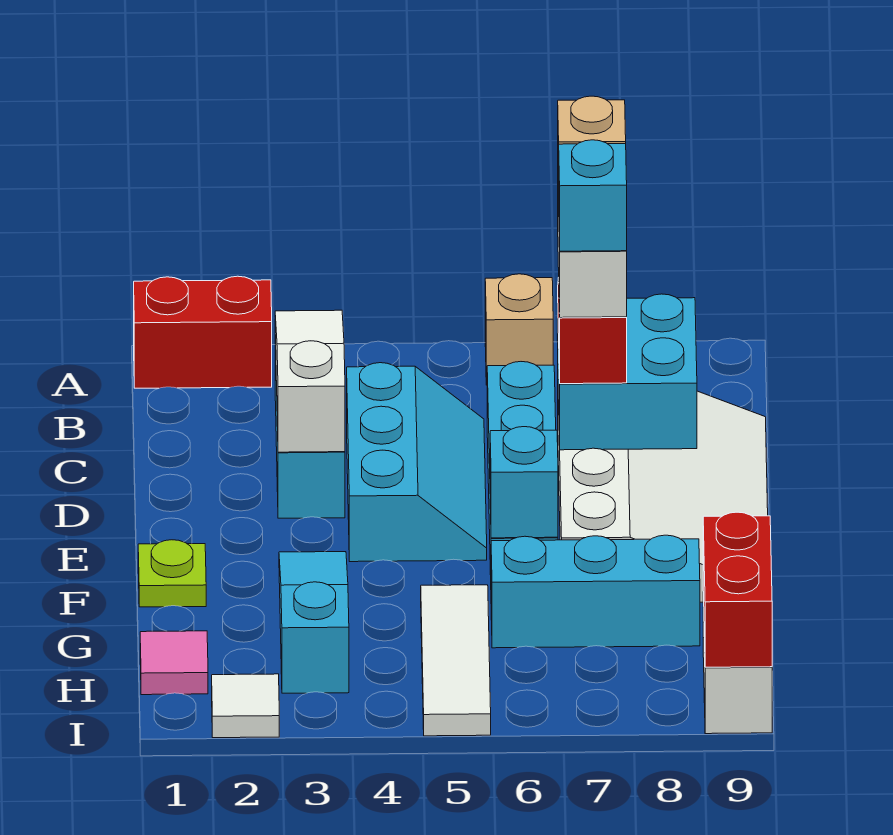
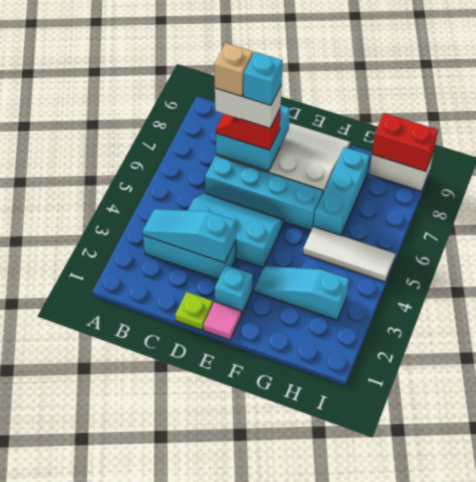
red 1x2 brick [134,276,272,388] -> none
tan 1x1 brick [485,274,553,385] -> none
white 1x3 slope [275,310,345,452] -> cyan 1x3 slope [142,209,236,263]
lime 1x1 plate [138,540,206,607] -> lime 1x1 plate moved to [175,292,213,330]
cyan 1x1 brick [490,427,558,538] -> cyan 1x1 brick moved to [215,265,253,315]
pink 1x1 tile [140,631,208,695] -> pink 1x1 tile moved to [203,302,241,340]
white 1x1 tile [212,674,279,738] -> none

